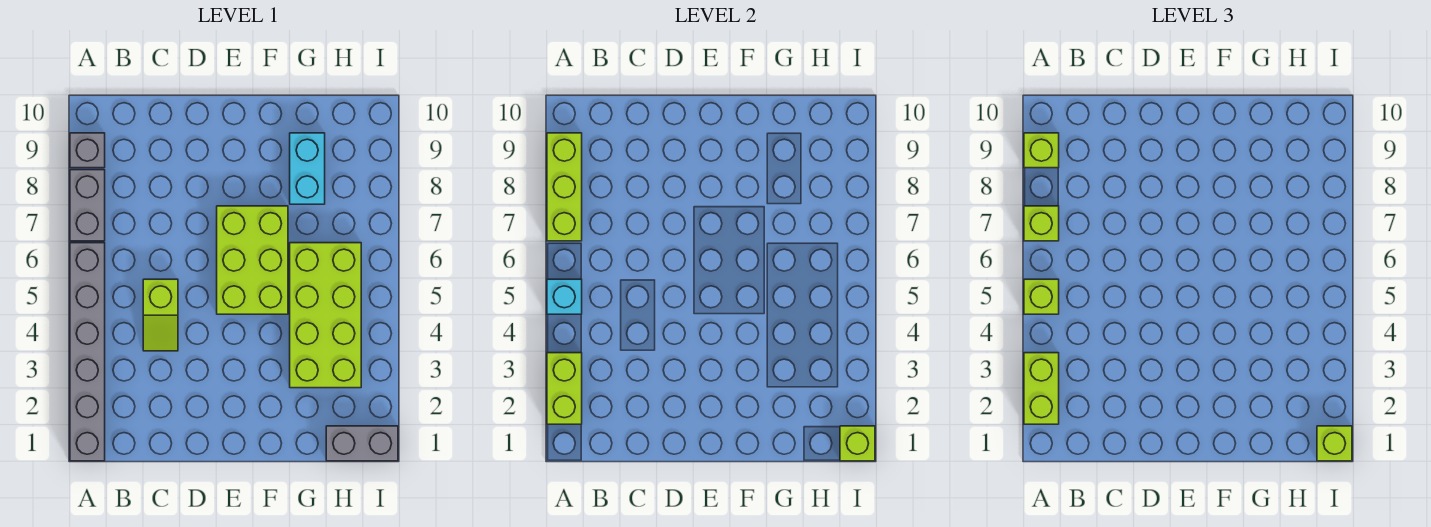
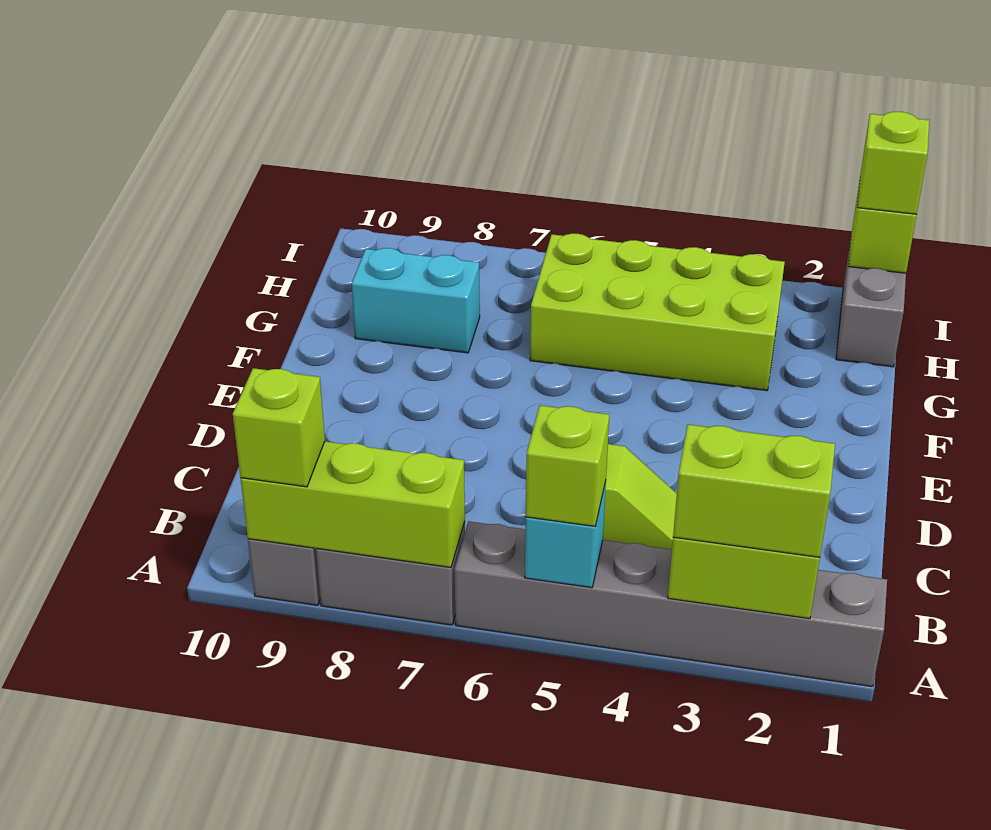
lime 1x1 brick [1024,206,1059,241] -> none
lime 2x3 brick [217,206,288,314] -> none

